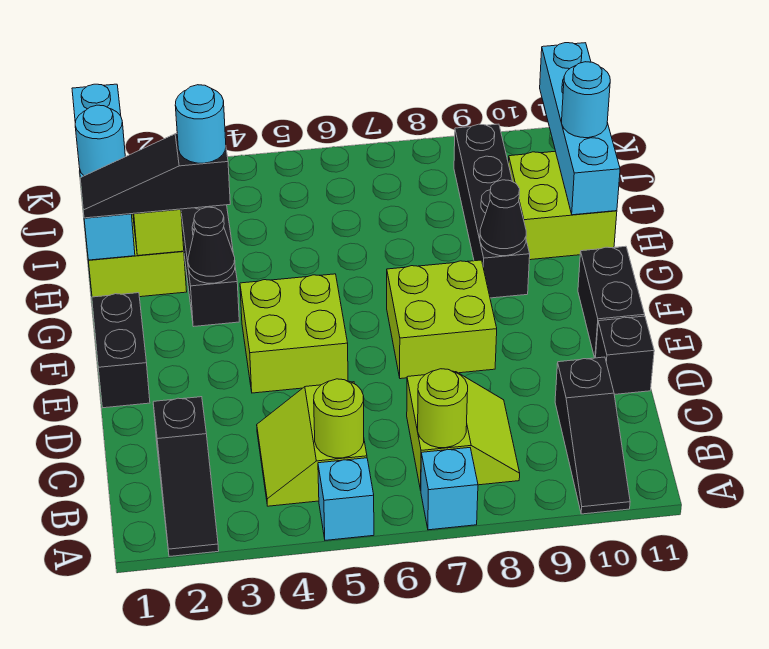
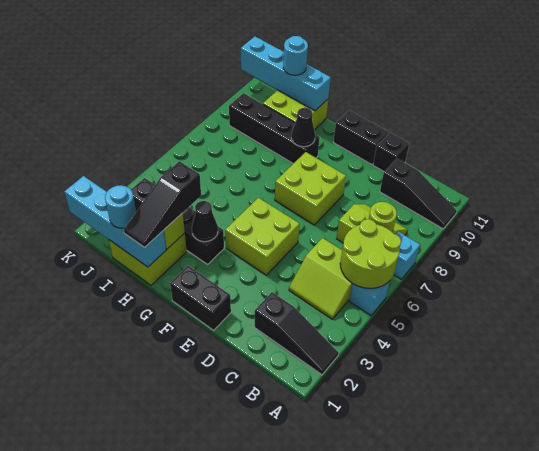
lime 1x1 round brick [314,379,364,458] -> lime 2x2 round brick [340,219,401,288]
cyan 1x1 round brick [175,85,226,163] -> none

